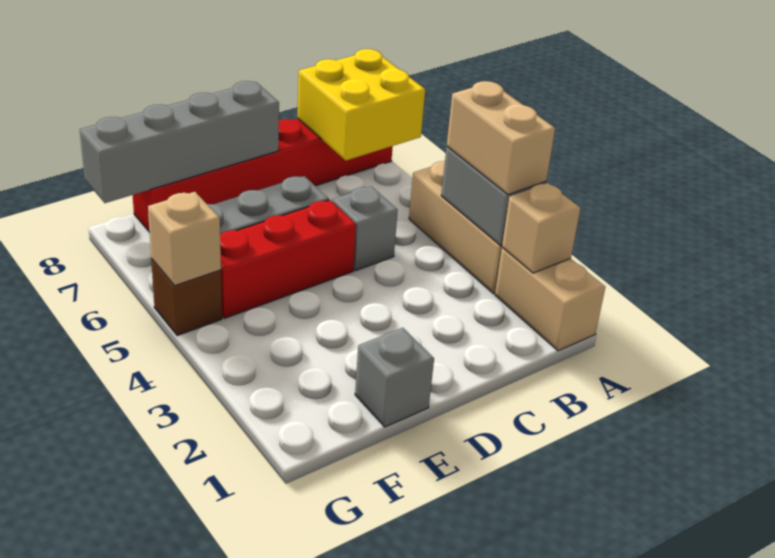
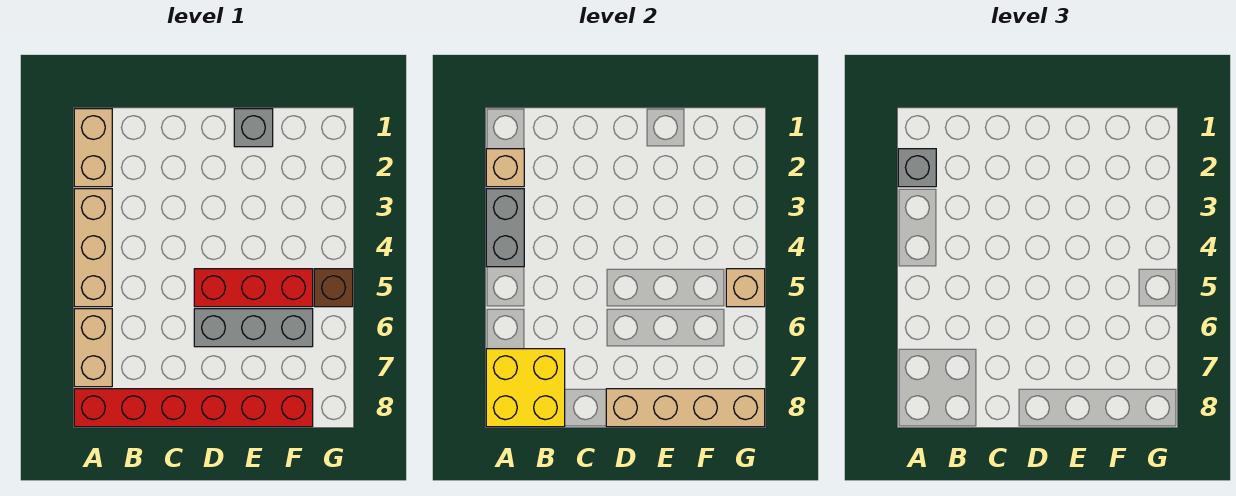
tan 1x2 brick [447,81,555,195] -> tan 1x2 brick moved to [74,309,112,387]
grey 1x1 brick [332,186,398,271] -> grey 1x1 brick moved to [898,149,936,187]
grey 1x4 brick [80,81,279,203] -> tan 1x4 brick [606,389,765,427]

